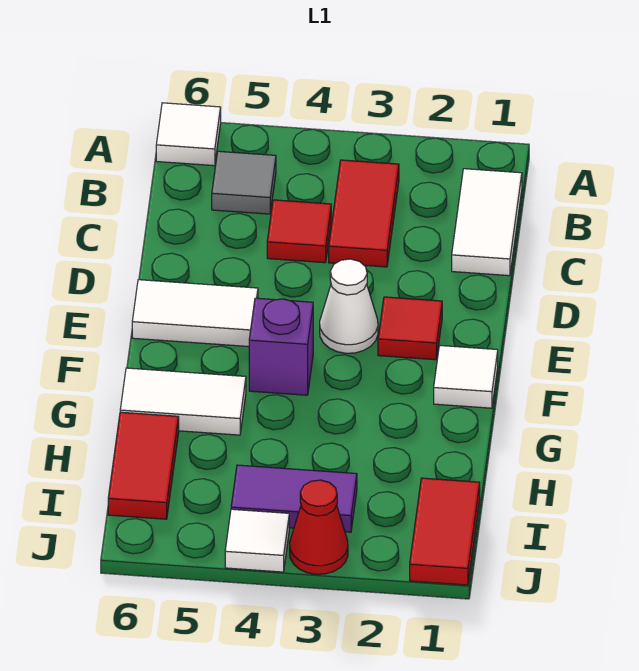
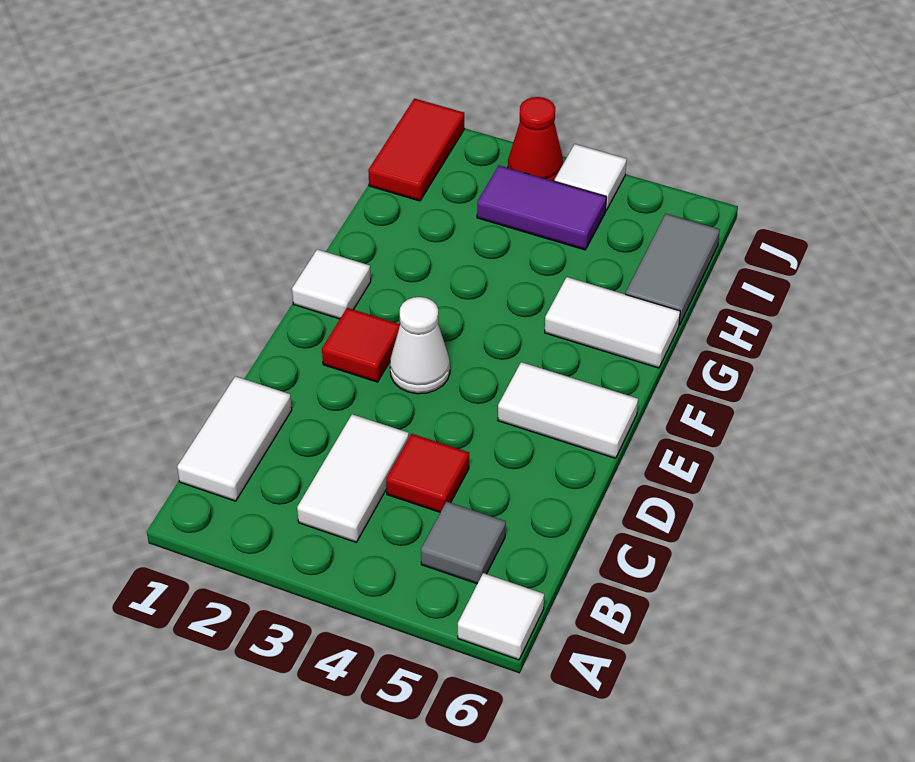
red 1x2 tile [329,160,399,267] -> white 1x2 tile [297,414,409,542]
purple 1x1 brick [249,298,313,395] -> none
red 1x2 tile [108,412,179,519] -> grey 1x2 tile [625,214,720,325]

